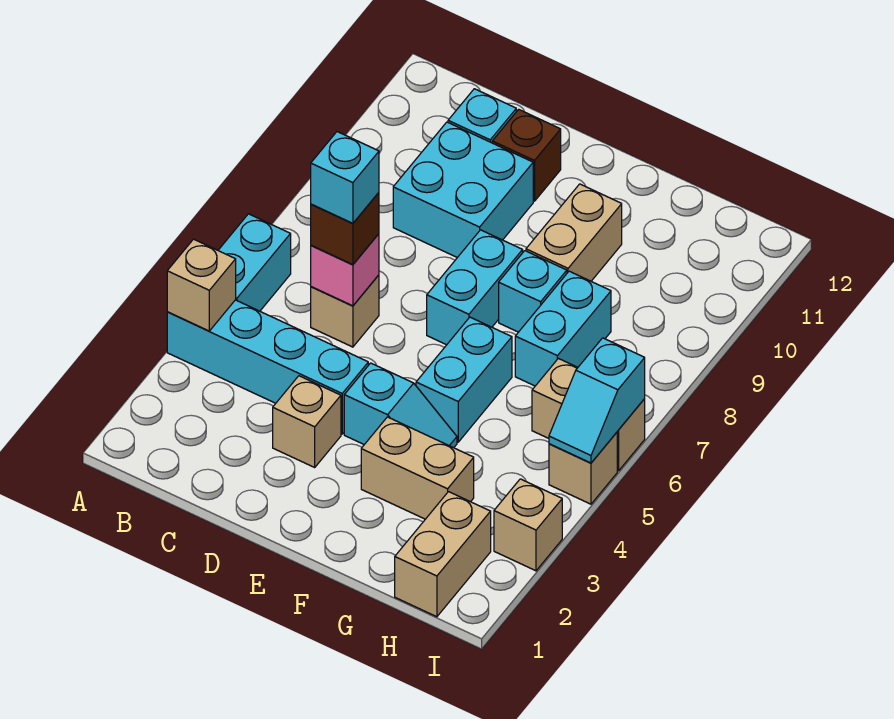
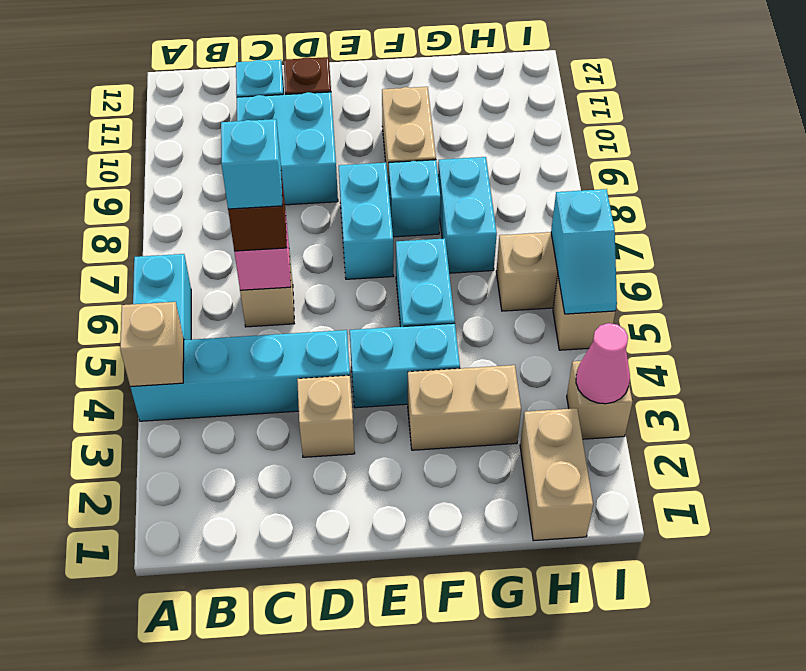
cyan 1x2 slope [344,363,457,448] -> cyan 1x2 brick [350,323,460,408]
none -> pink 1x1 cone [576,323,630,404]

